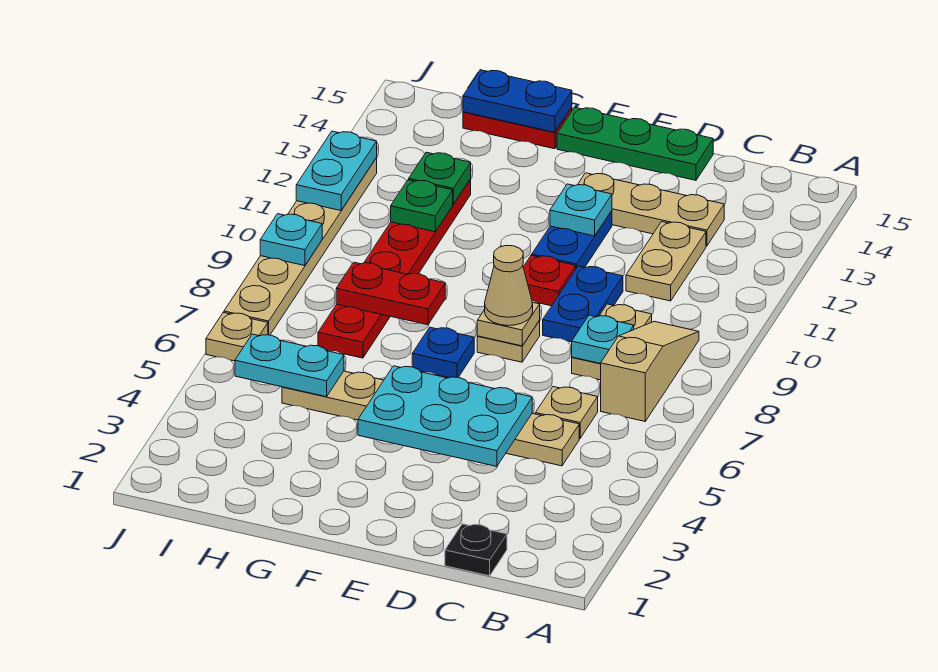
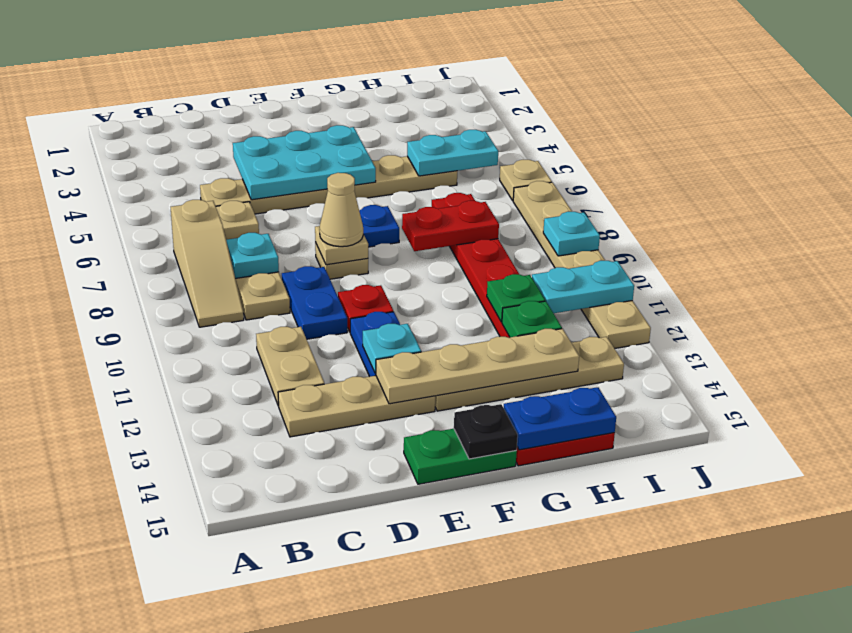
black 1x1 plate [445,524,507,576] -> black 1x1 plate moved to [454,404,518,459]
green 1x3 plate [557,107,713,180] -> green 1x2 plate [404,429,517,484]
none -> tan 1x4 plate [376,329,579,404]
none -> tan 1x4 plate [435,337,624,411]
cyan 1x2 plate [296,131,377,211] -> cyan 1x2 plate turned to [532,261,634,313]

